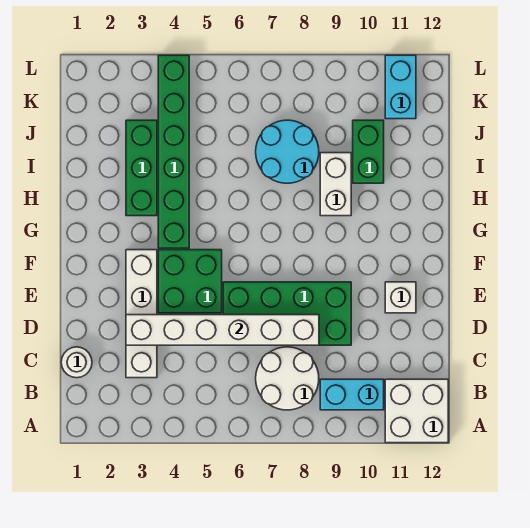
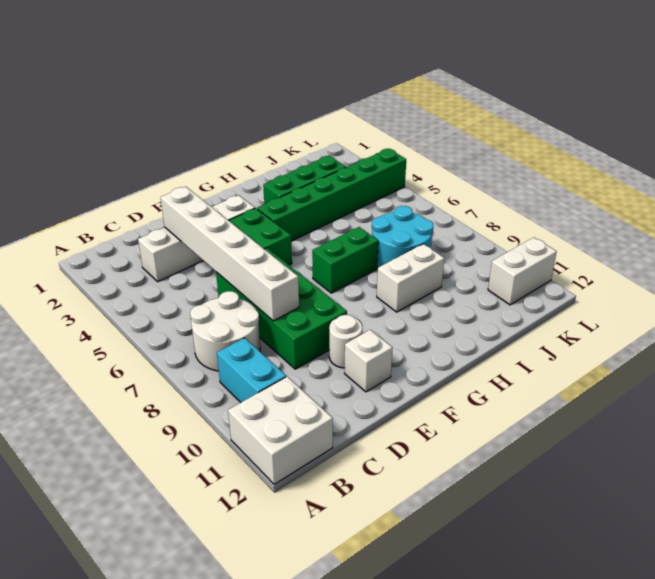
white 1x1 round brick [61,347,92,378] -> white 1x1 round brick moved to [329,315,362,368]
green 1x2 brick [353,120,384,183] -> green 1x2 brick moved to [312,227,378,293]
cyan 1x2 brick [385,55,416,119] -> white 1x2 brick [488,237,557,305]

